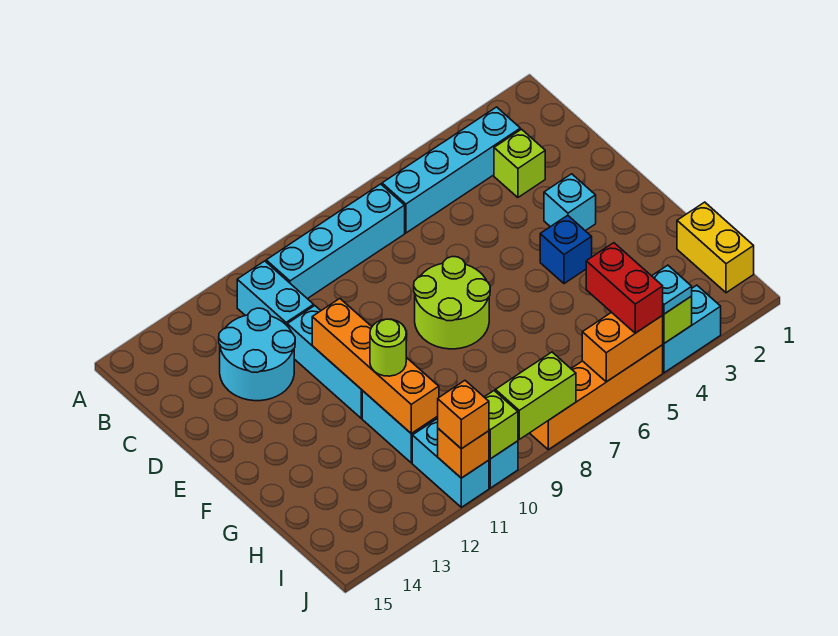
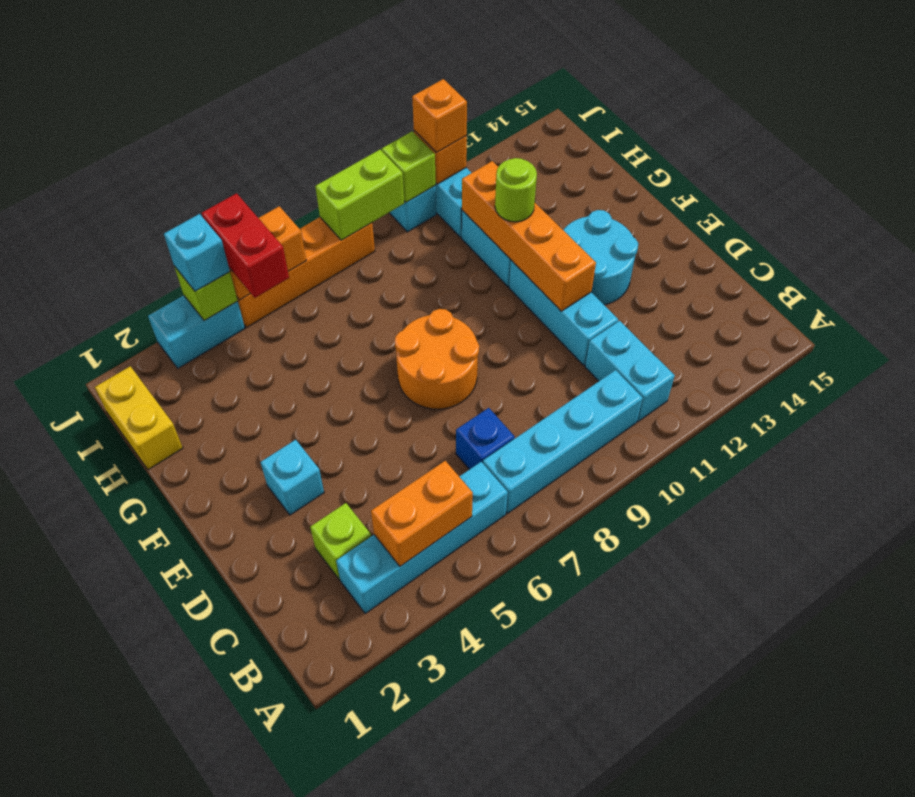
none -> orange 1x2 brick [371,461,473,566]
cyan 2x2 round brick [219,308,295,401] -> cyan 2x2 round brick moved to [564,210,638,305]
lime 2x2 round brick [414,257,490,349] -> orange 2x2 round brick [395,309,479,409]
blue 1x1 brick [540,215,592,284] -> blue 1x1 brick moved to [456,408,515,470]
cyan 1x1 plate [652,265,692,314] -> cyan 1x1 brick [164,214,230,291]

